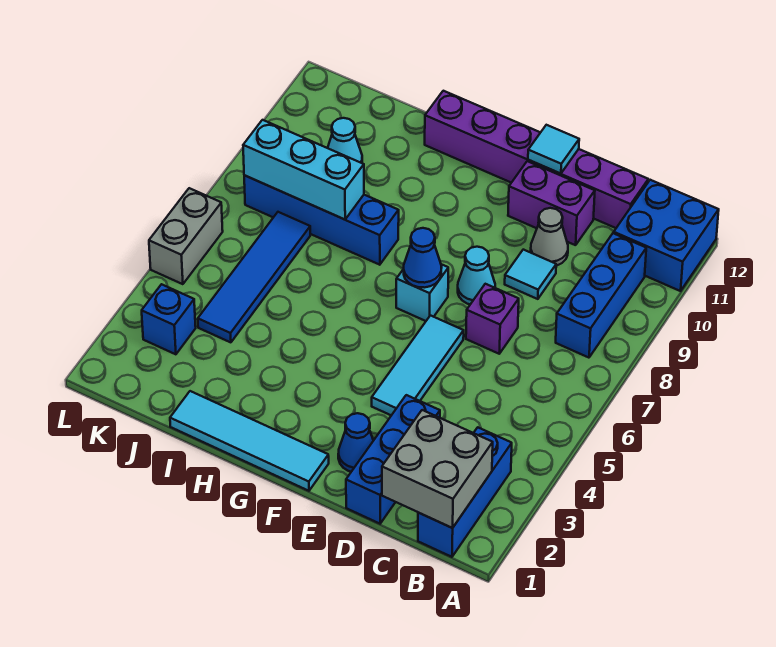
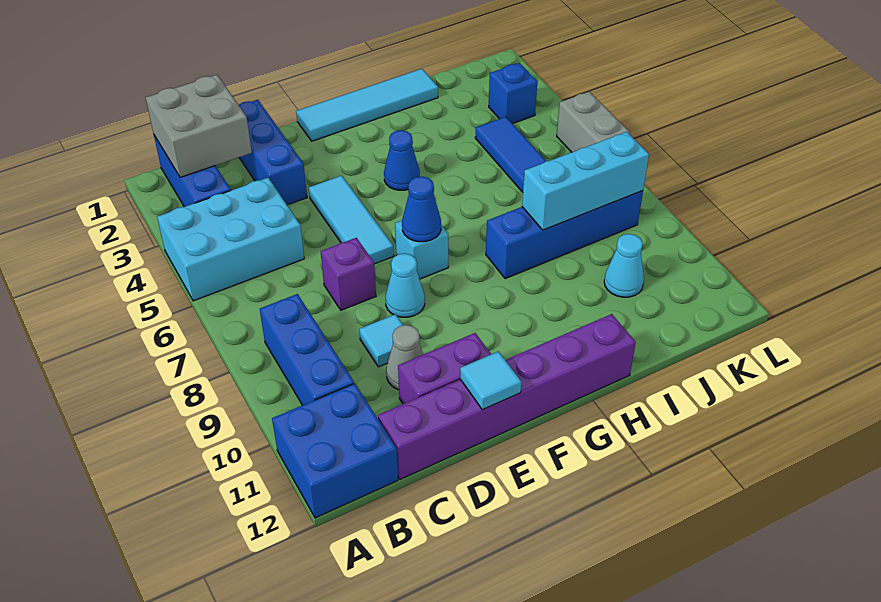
none -> cyan 2x3 brick [157,178,304,301]
blue 1x1 cone [338,413,373,472] -> blue 1x1 cone moved to [384,130,420,190]

